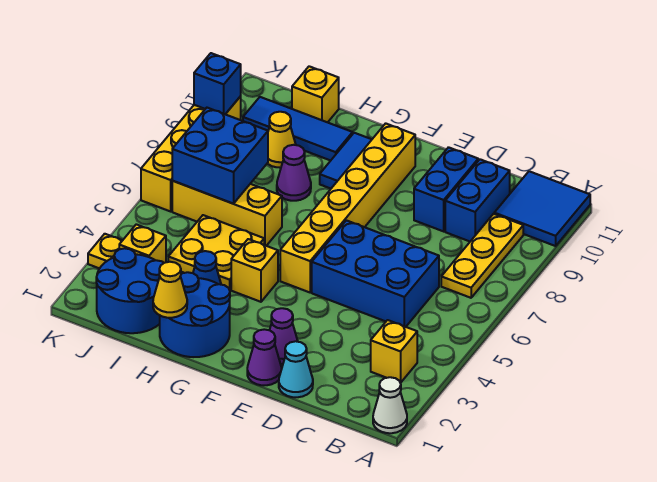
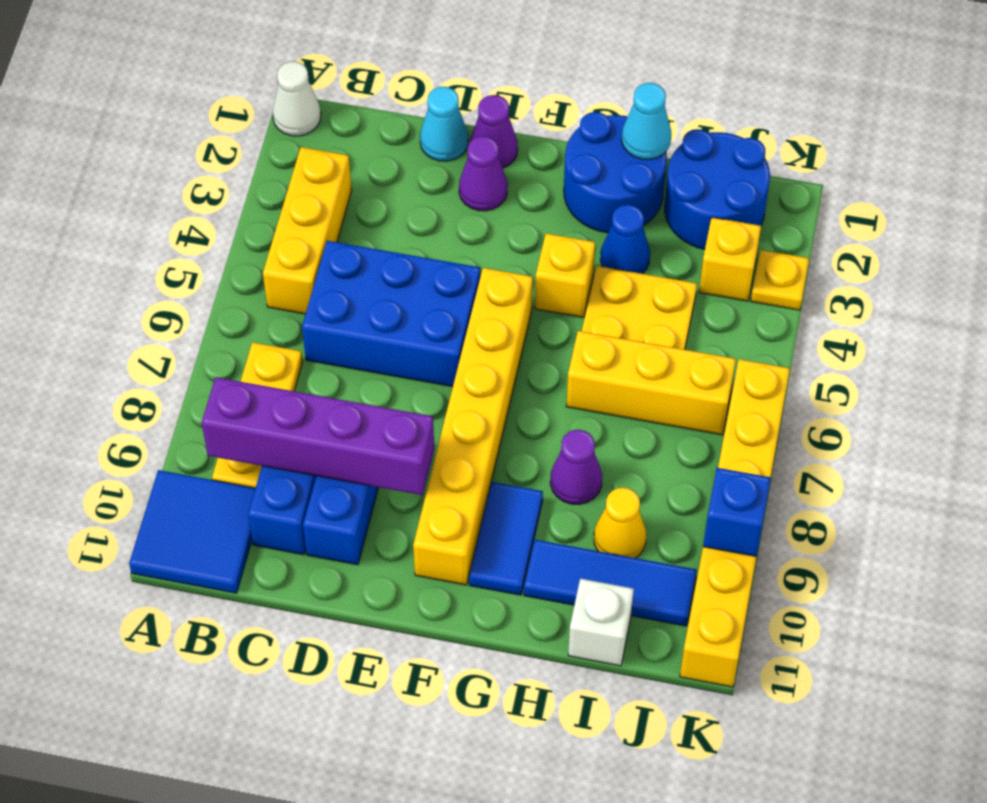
yellow 1x1 brick [371,320,417,383] -> yellow 1x3 brick [263,147,352,314]
none -> purple 1x4 brick [202,377,434,495]
yellow 1x1 cone [153,262,187,318] -> cyan 1x1 cone [622,83,671,159]
blue 2x2 brick [172,108,268,204] -> none
yellow 1x1 brick [292,66,339,122] -> white 1x1 brick [568,579,634,666]
yellow 1x4 brick [141,96,241,211] -> yellow 1x6 brick [680,359,790,687]

